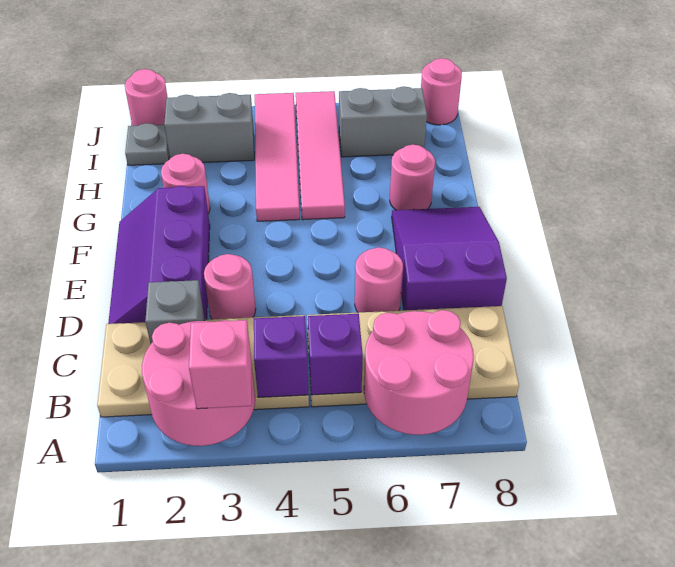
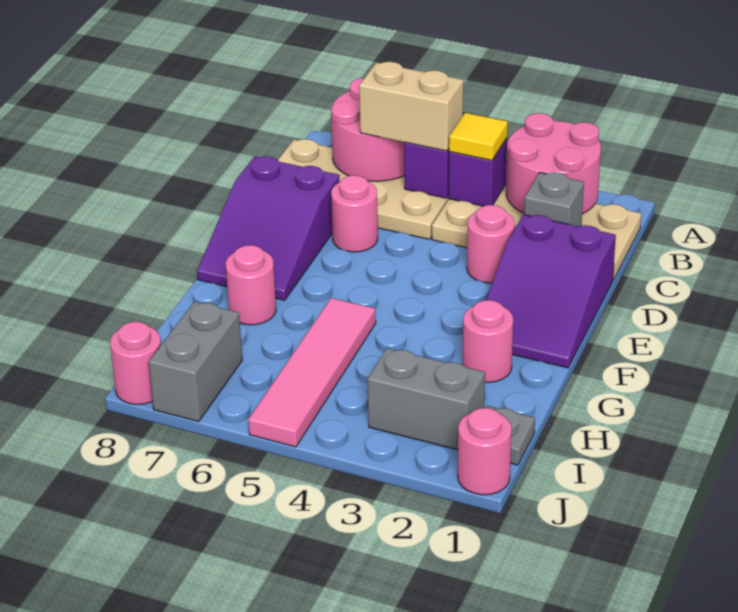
pink 1x1 brick [189,320,252,409] -> none
none -> yellow 1x1 tile [449,113,508,160]
none -> tan 1x2 brick [359,62,463,151]
purple 2x3 slope [108,186,210,324] -> purple 2x3 slope turned to [487,215,616,368]
pink 1x4 tile [255,93,300,221] -> none
grey 1x2 brick [339,86,427,157] -> grey 1x2 brick turned to [149,302,242,422]

